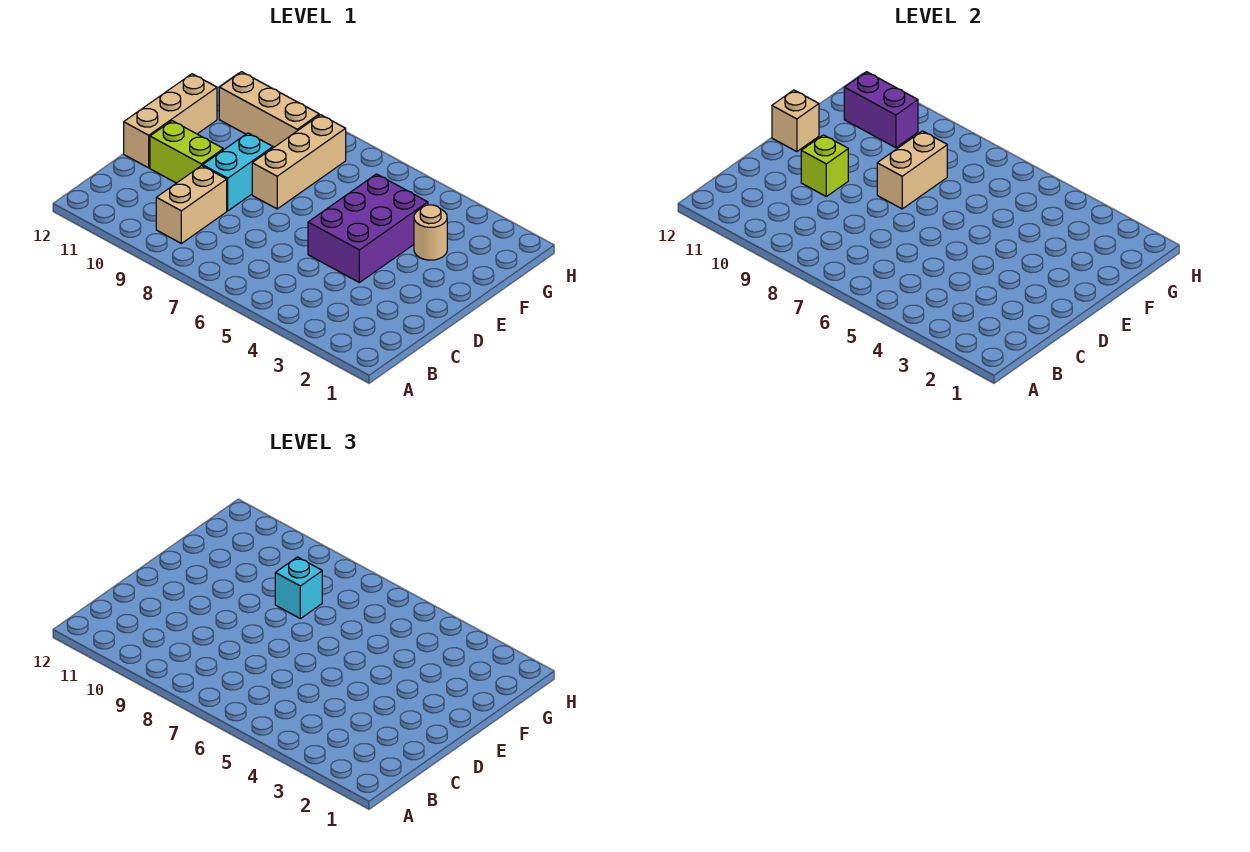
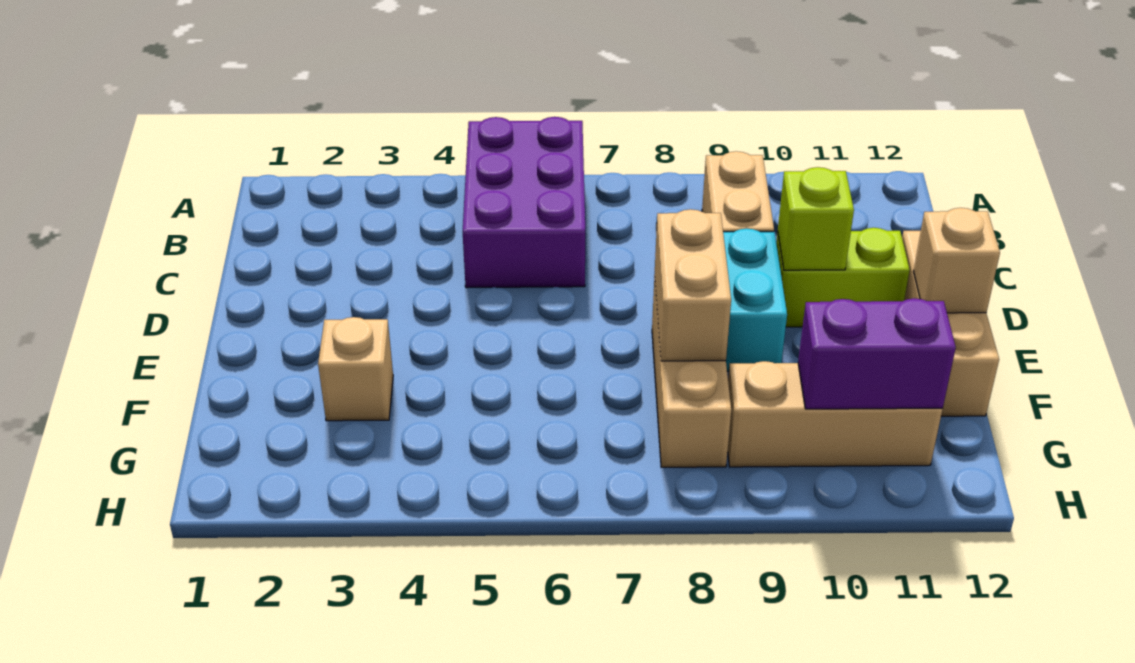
purple 2x3 brick [308,174,428,283] -> purple 2x3 brick moved to [463,117,585,288]
tan 1x1 round brick [414,205,447,260] -> tan 1x1 brick [318,317,393,421]
cyan 1x1 brick [275,557,322,619] -> none

